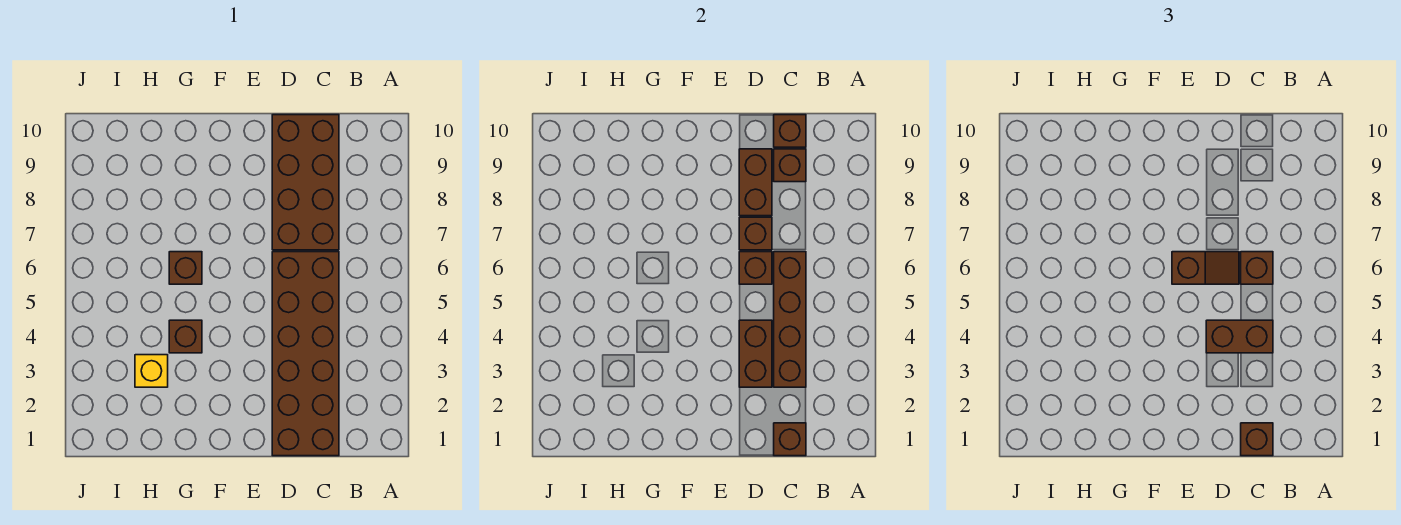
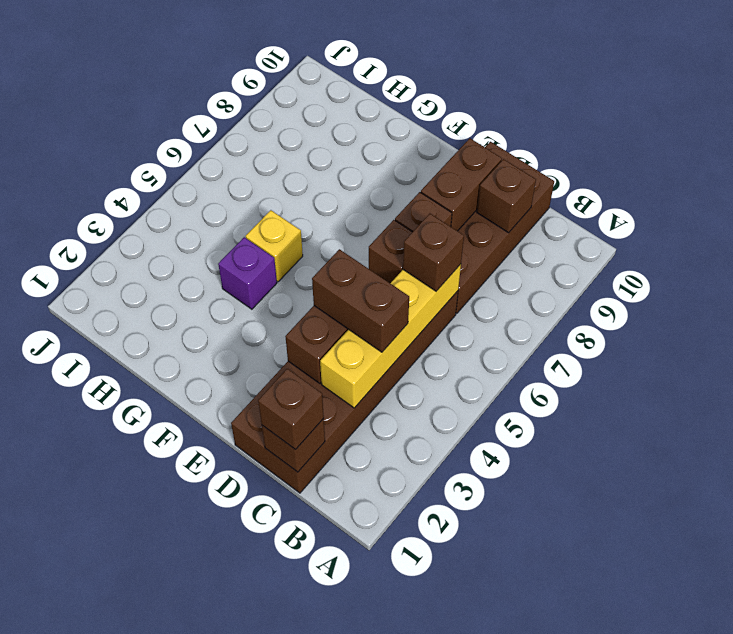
brown 1x4 brick [774,252,806,387] -> yellow 1x4 brick [320,264,461,408]
brown 1x1 brick [774,115,806,147] -> none
brown 1x2 slope [1172,252,1239,284] -> none
brown 1x1 brick [169,320,202,353] -> purple 1x1 brick [218,237,277,309]
brown 1x1 brick [169,252,202,284] -> none
yellow 1x1 brick [135,355,168,387] -> yellow 1x1 brick moved to [246,210,303,282]

